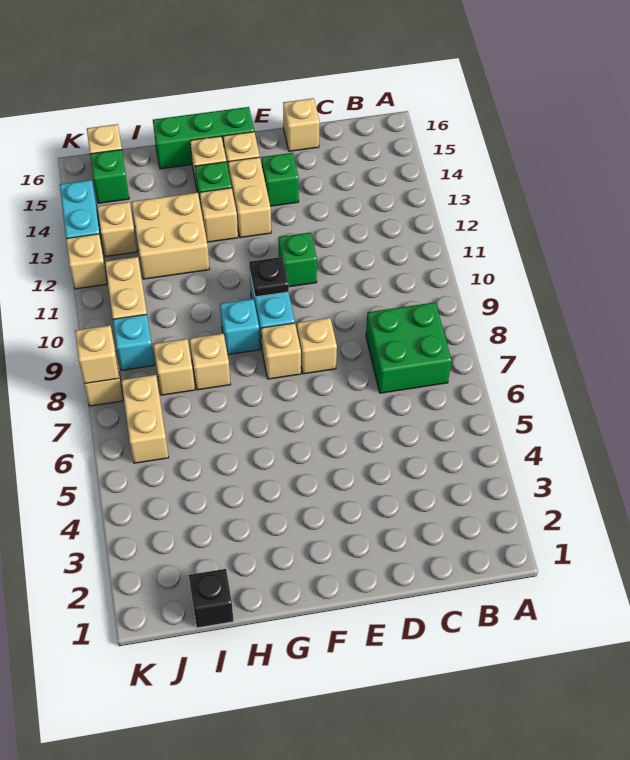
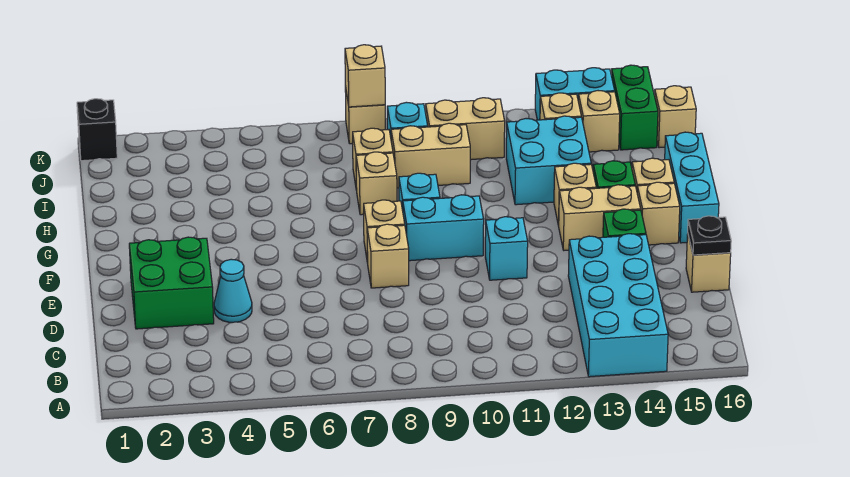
none -> cyan 2x4 brick [568,234,668,377]
green 2x2 brick [366,302,452,393] -> green 2x2 brick moved to [129,237,214,329]
none -> cyan 1x1 cone [214,259,252,322]
green 1x1 brick [279,232,317,287] -> cyan 1x1 brick [485,217,528,280]
black 1x1 plate [249,257,289,297] -> black 1x1 plate moved to [688,216,731,255]
green 1x3 brick [153,107,254,169] -> cyan 1x3 brick [665,132,719,243]
tan 2x2 brick [132,193,210,279] -> cyan 2x2 brick [506,116,591,205]
black 1x1 brick [189,569,234,628] -> black 1x1 brick moved to [77,99,117,161]
tan 1x2 brick [121,375,169,463] -> tan 1x2 brick moved to [391,123,470,188]
green 1x1 brick [90,150,129,203] -> green 1x2 brick [612,65,658,150]
tan 1x1 brick [66,234,107,289] -> tan 1x1 brick moved to [578,91,620,152]

